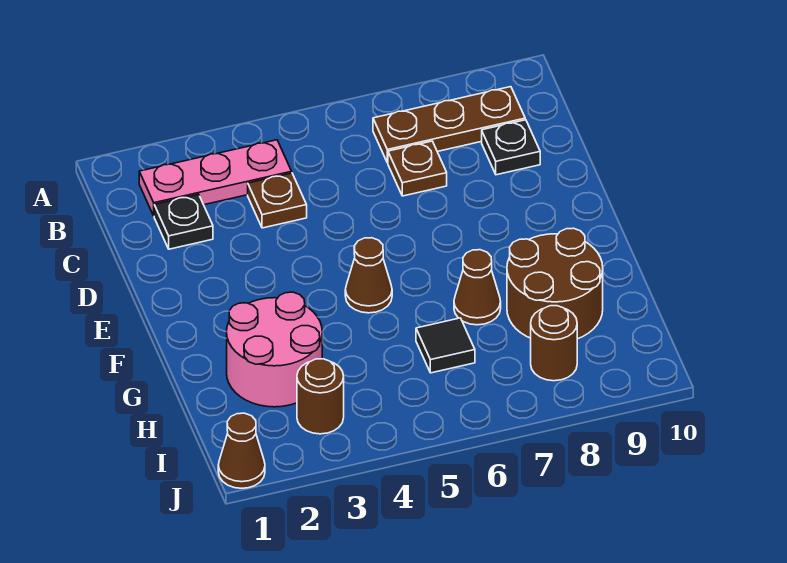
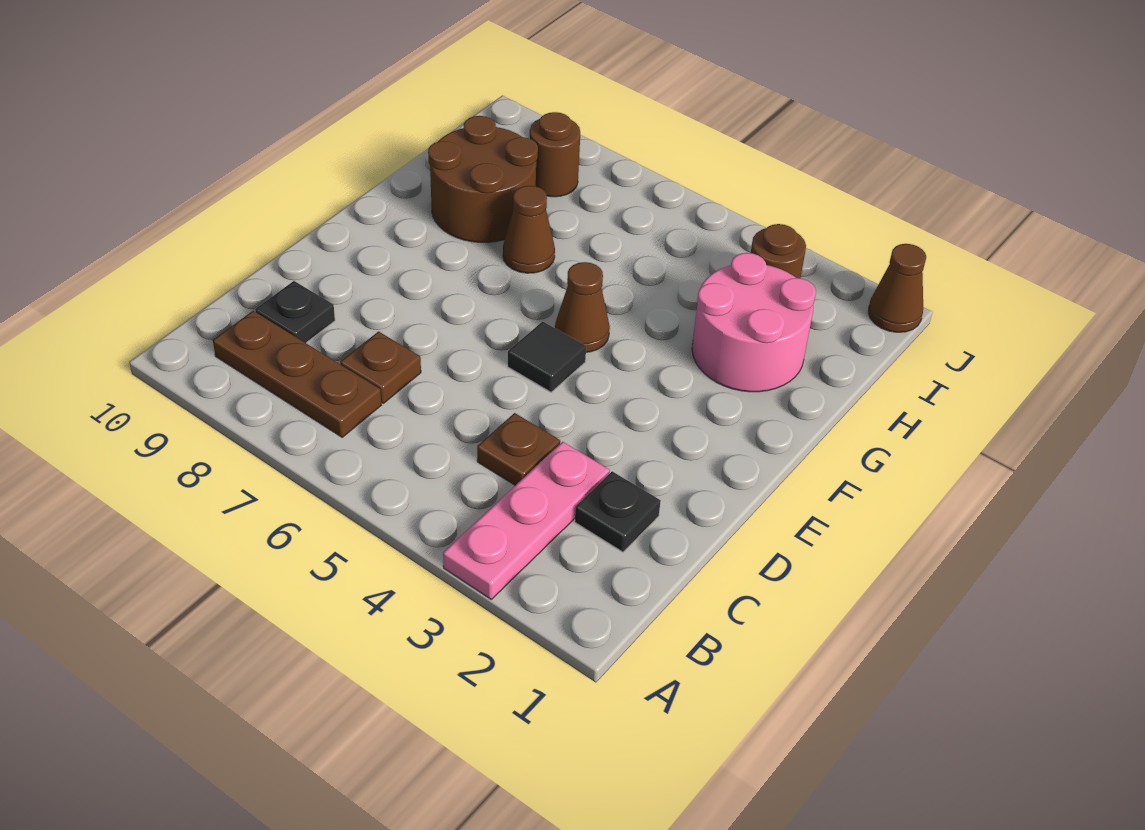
pink 1x3 plate [139,140,292,216] -> pink 1x3 plate turned to [443,442,610,599]
black 1x1 tile [416,318,475,373] -> black 1x1 tile moved to [508,321,586,392]

